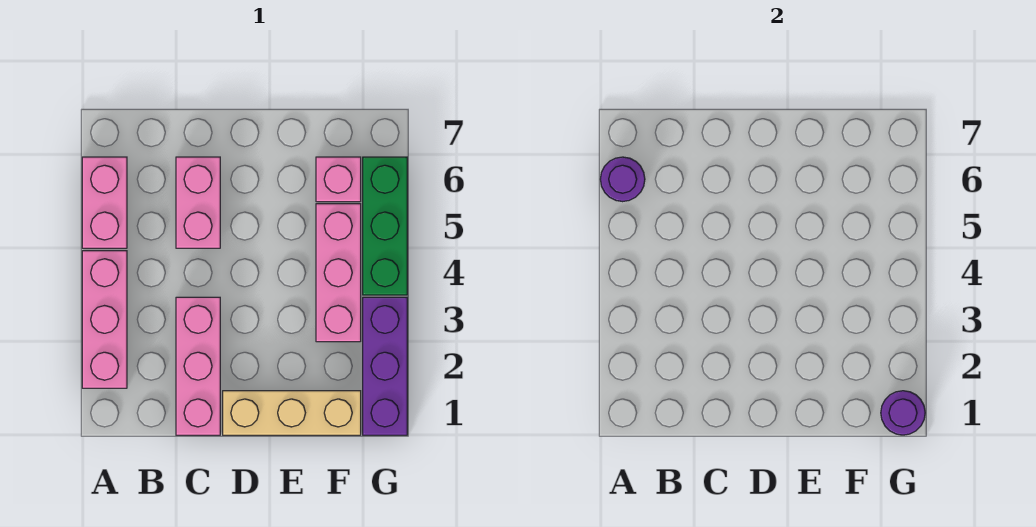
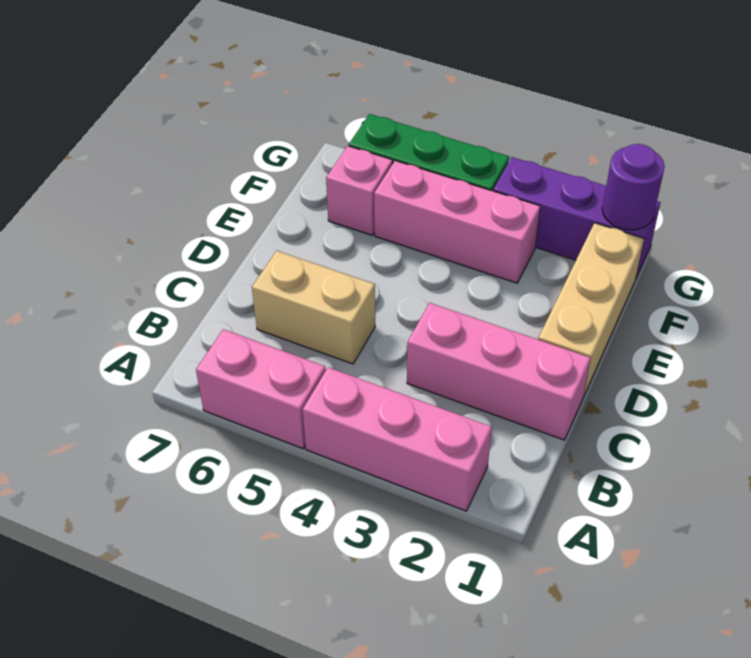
purple 1x1 round brick [600,157,645,202] -> none
pink 1x2 brick [176,157,220,248] -> tan 1x2 brick [252,251,375,364]

